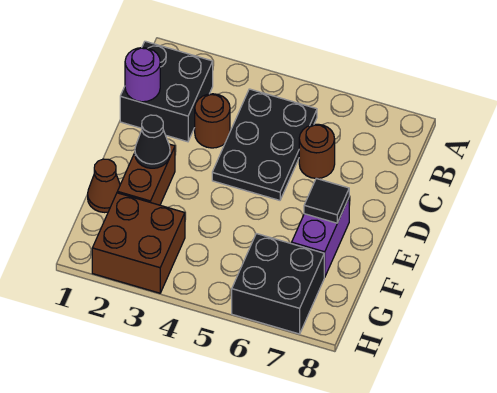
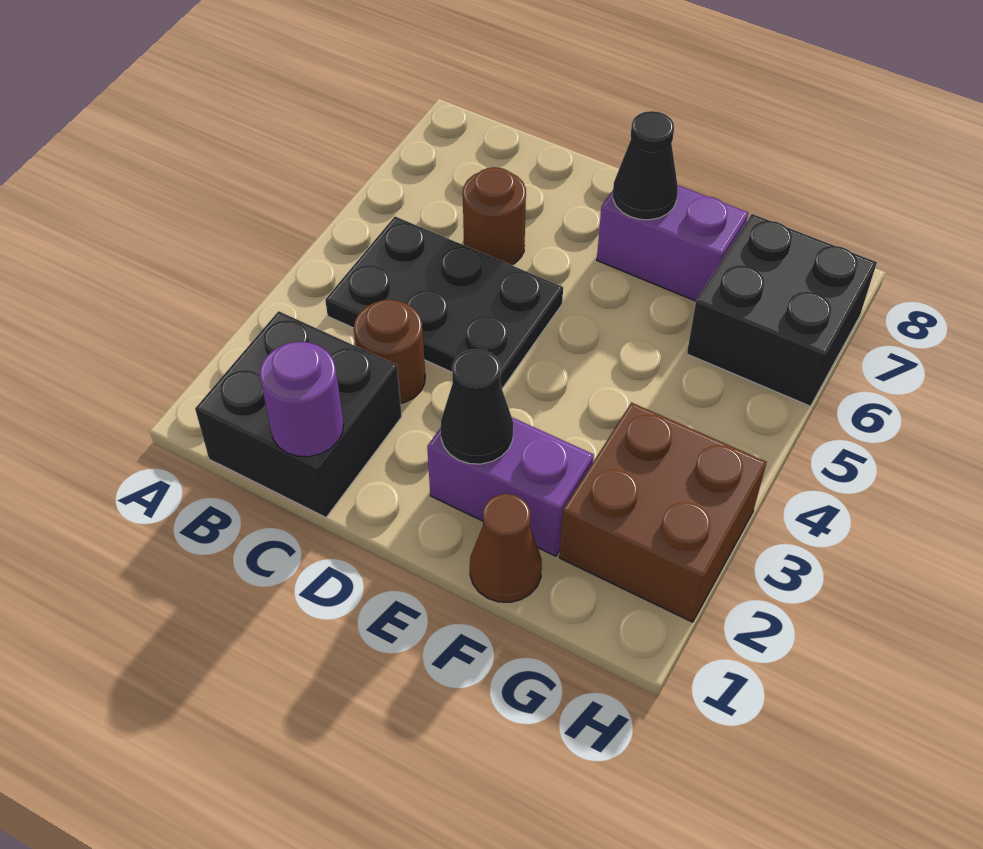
brown 1x2 brick [117,144,175,205] -> purple 1x2 brick [427,417,594,556]
black 1x1 tile [304,178,349,223] -> black 1x1 cone [613,111,678,220]

